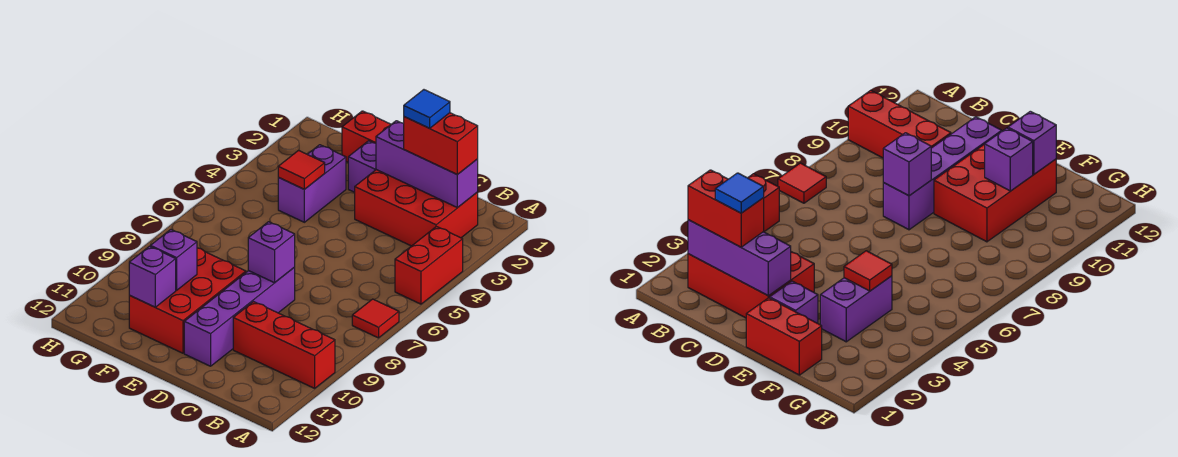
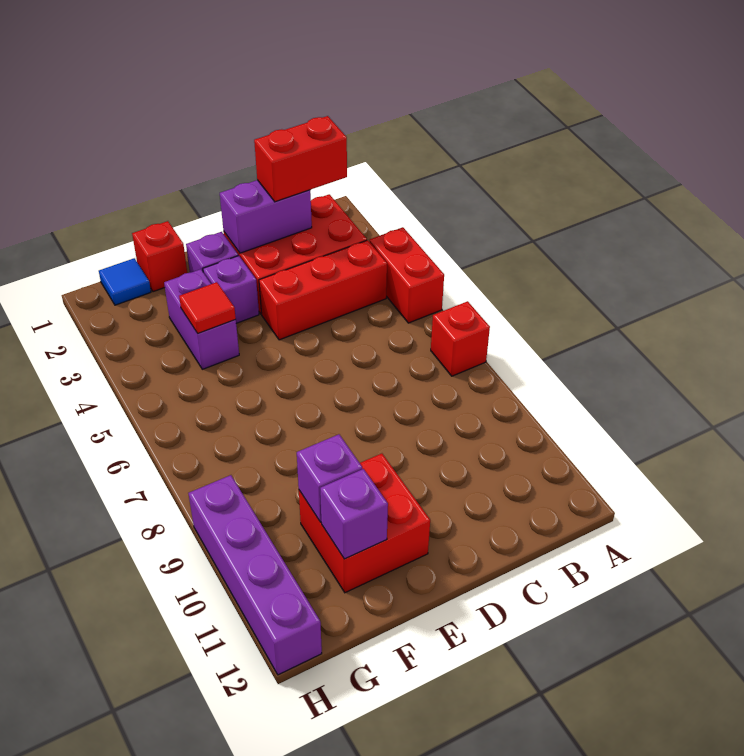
red 1x1 tile [352,299,399,338] -> red 1x1 brick [431,301,490,376]
red 1x3 brick [233,302,335,388] -> red 1x3 brick moved to [259,240,387,340]
purple 1x3 brick [376,121,478,208] -> purple 1x2 brick [220,180,312,253]
blue 1x1 tile [404,90,450,128] -> blue 1x1 tile moved to [99,258,151,305]
purple 1x4 brick [184,267,295,366] -> purple 1x4 brick moved to [189,475,322,675]
purple 1x1 brick [248,222,295,283] -> purple 1x1 brick moved to [203,256,259,323]
red 1x2 brick [342,111,391,162] -> red 1x1 brick [132,221,187,292]
red 2x3 brick [129,248,246,353] -> red 2x2 brick [299,454,430,593]

